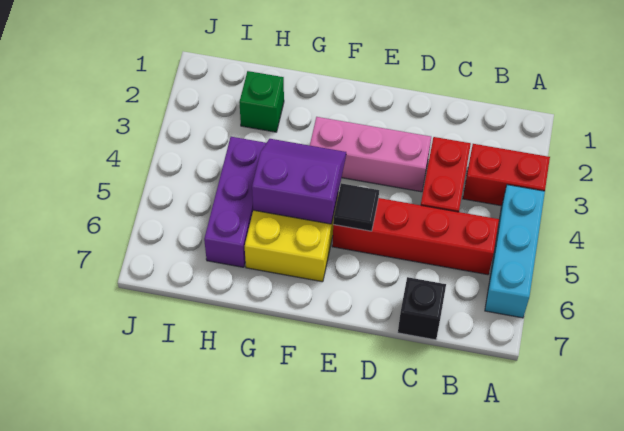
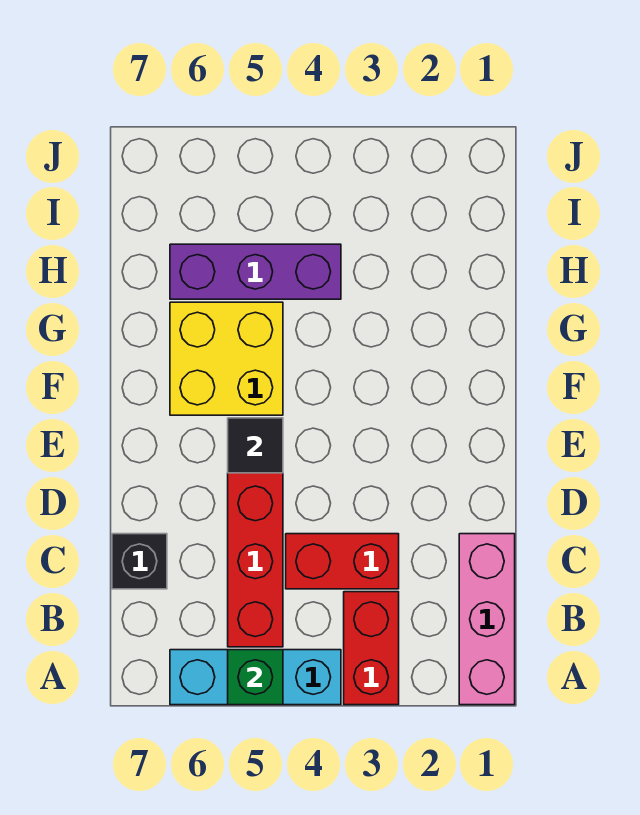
pink 1x3 brick [310,117,431,192] -> pink 1x3 brick moved to [459,534,515,705]
purple 2x2 slope [252,139,346,224] -> none
green 1x1 brick [239,71,284,132] -> green 1x1 brick moved to [228,650,283,705]

